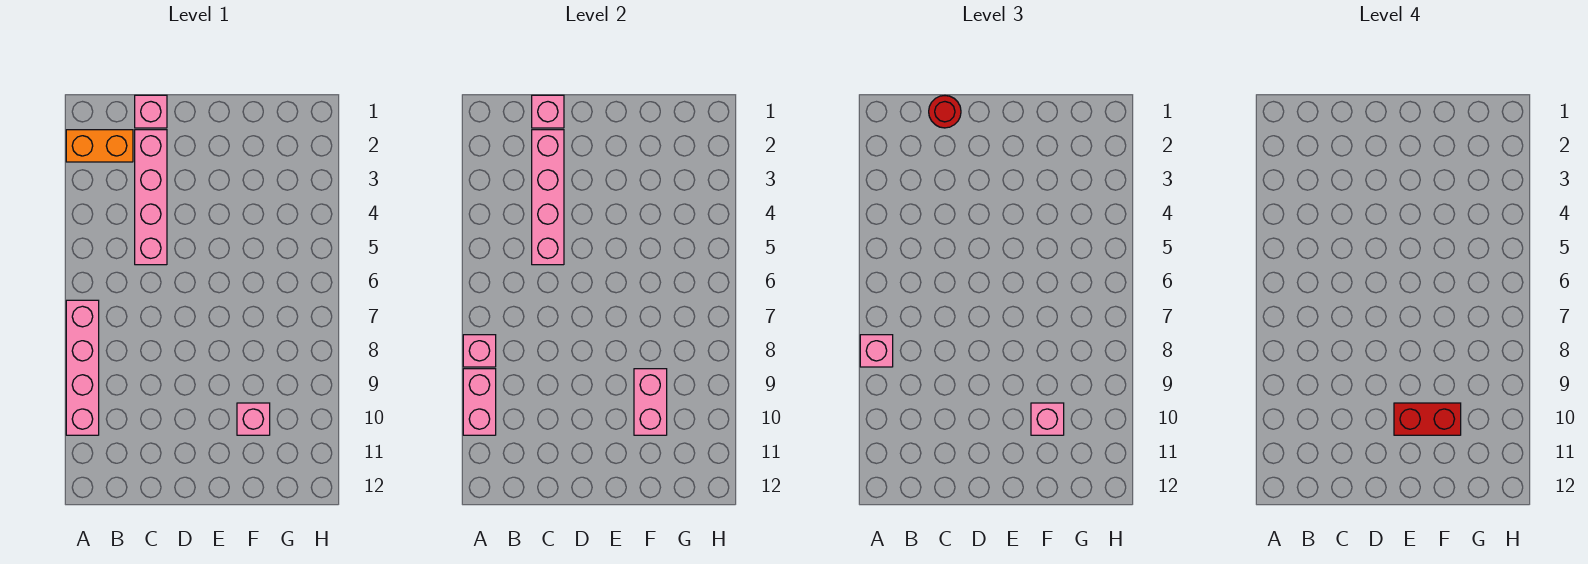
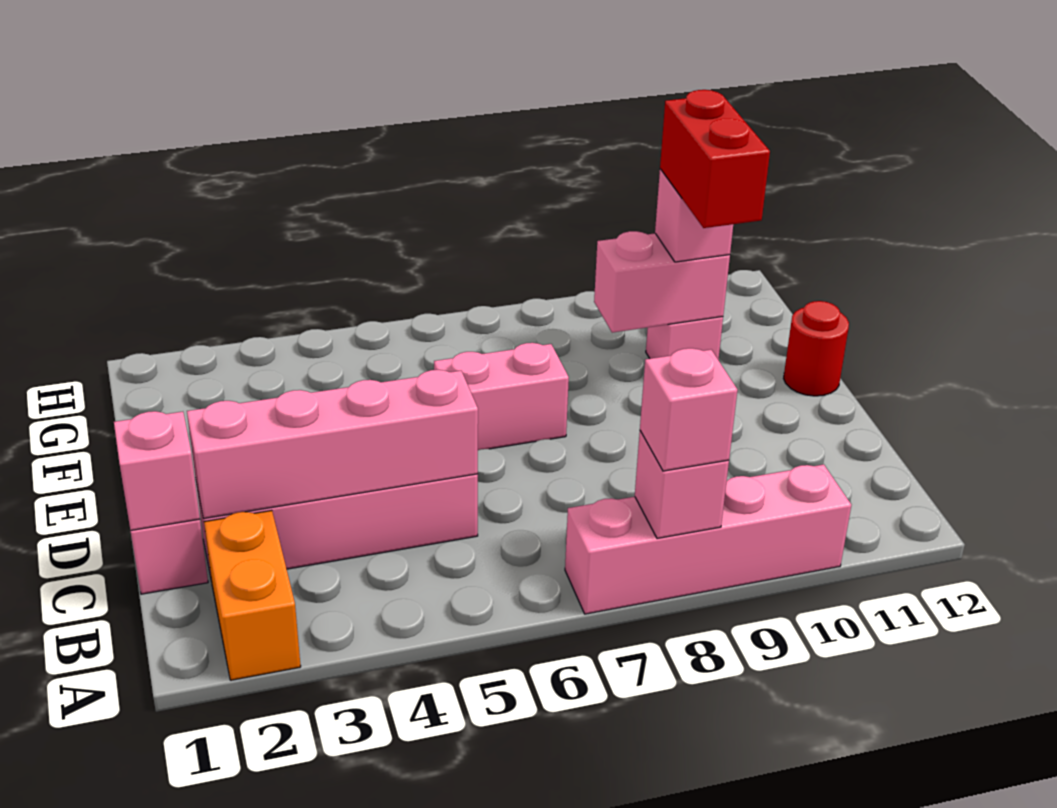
pink 1x2 brick [463,369,496,435] -> pink 1x2 brick moved to [434,343,569,450]
red 1x1 round brick [929,96,961,128] -> red 1x1 round brick moved to [784,301,849,396]

